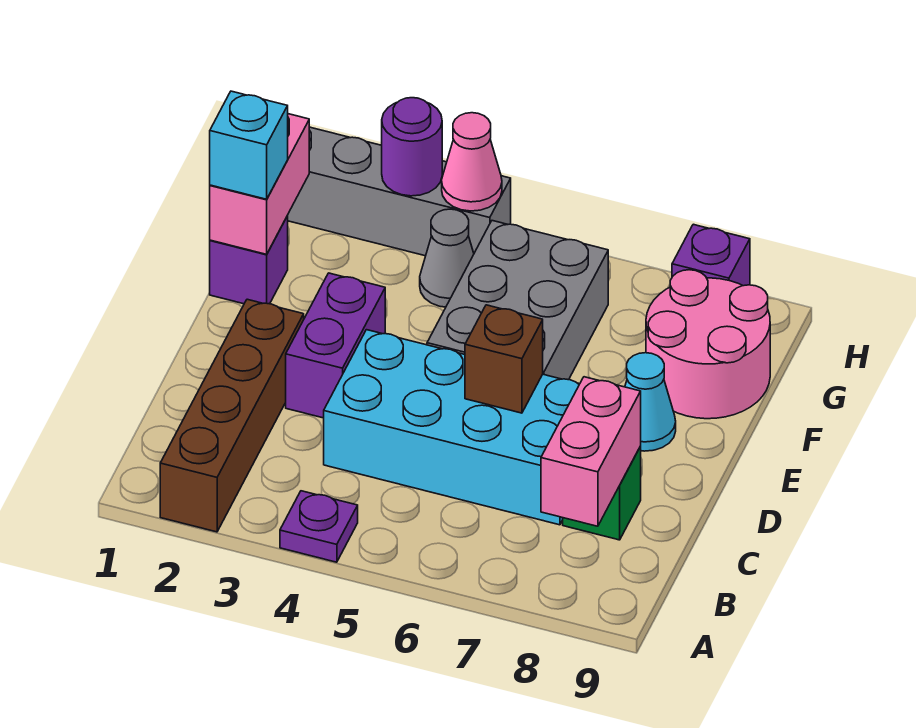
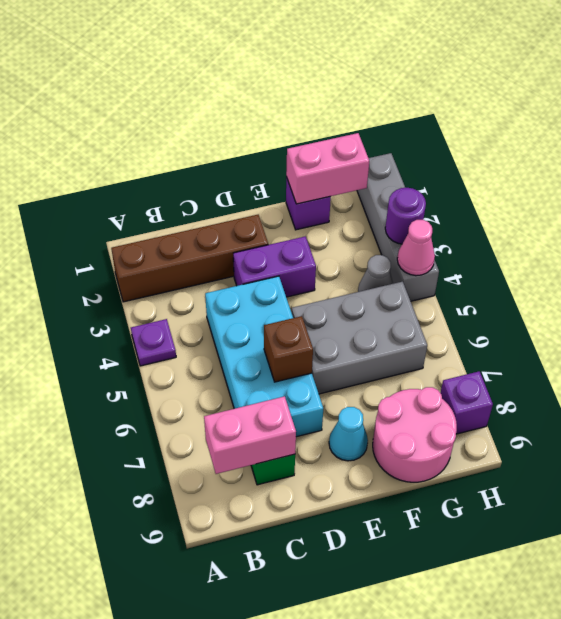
cyan 1x1 brick [210,91,288,199] -> none

